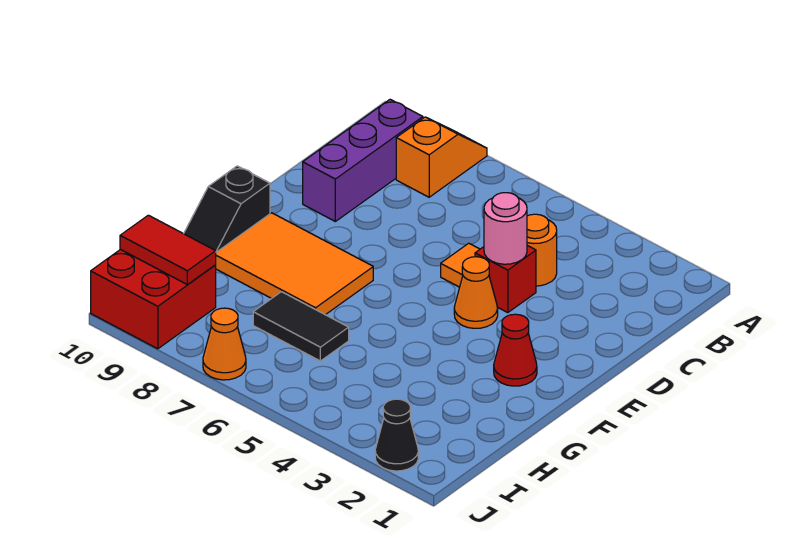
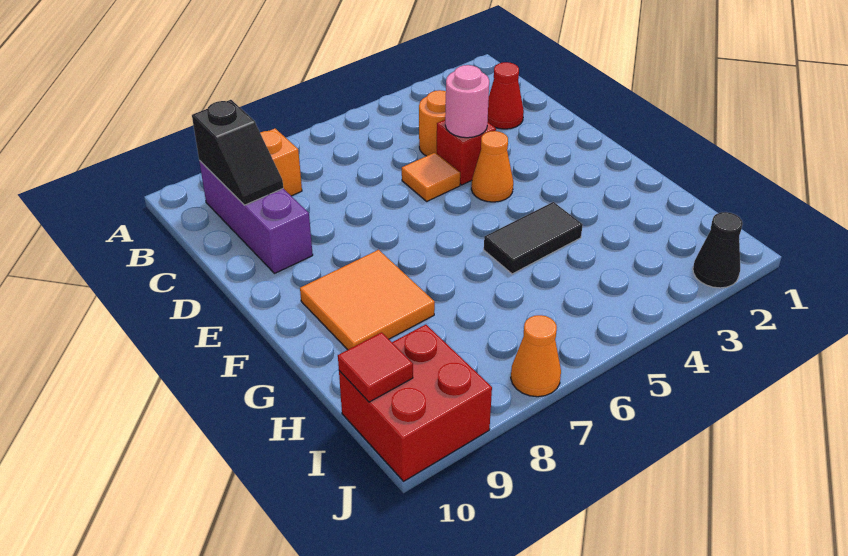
red 1x1 cone [494,314,537,386] -> red 1x1 cone moved to [488,62,524,129]
orange 2x3 tile [216,213,373,315] -> orange 2x2 tile [300,250,435,350]
black 1x2 slope [184,166,270,252] -> black 1x2 slope moved to [192,100,283,205]
black 1x2 tile [253,292,349,361] -> black 1x2 tile moved to [484,202,583,274]
red 1x2 tile [120,215,216,285] -> red 1x1 tile [338,332,413,402]

